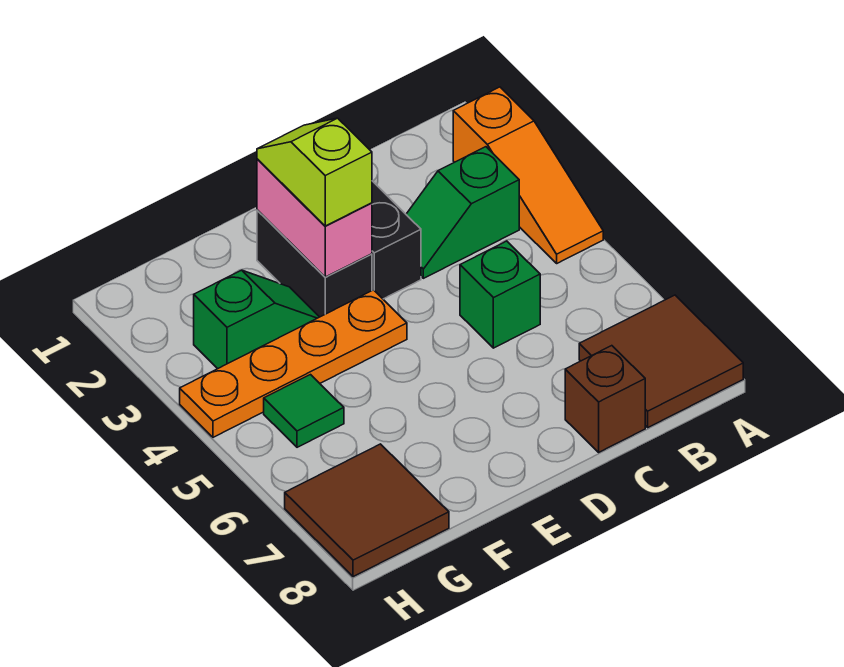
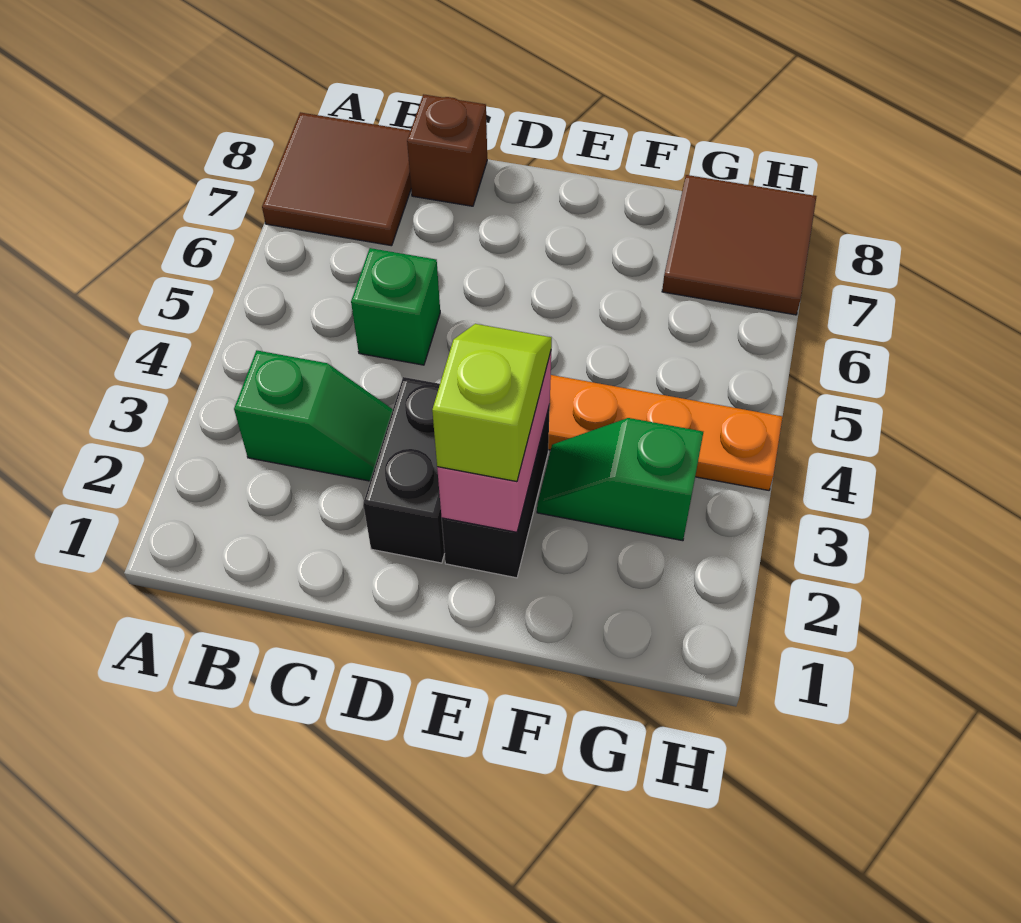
orange 1x3 slope [453,87,603,263] -> none
lime 1x2 slope [257,118,372,226] -> lime 1x2 slope turned to [432,324,552,482]
green 1x1 tile [264,375,344,447] -> none

